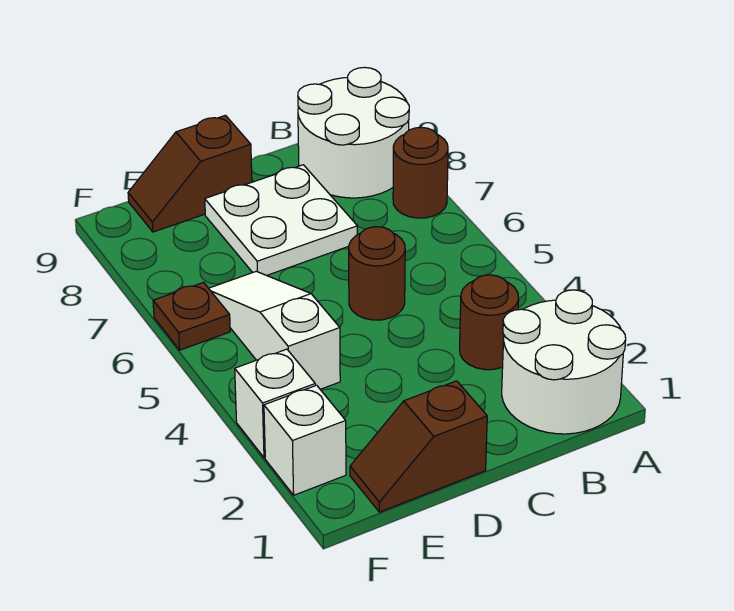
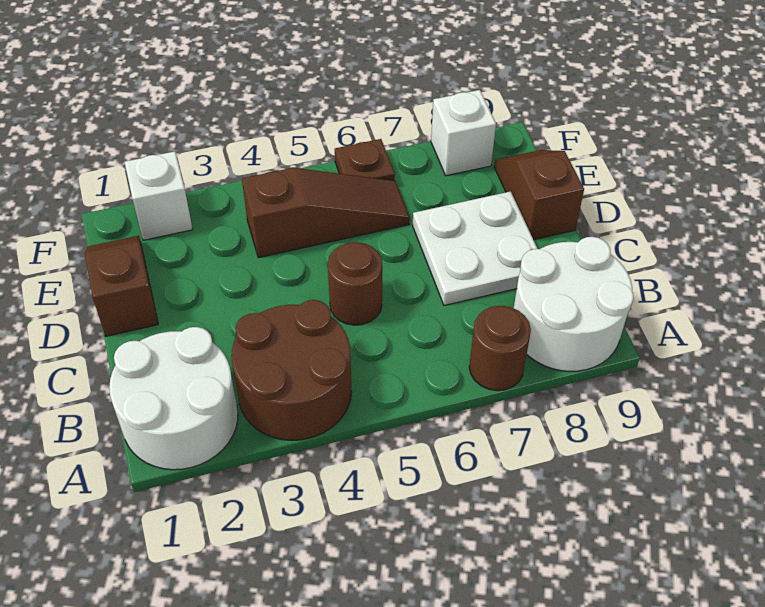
brown 1x1 round brick [460,275,519,370] -> brown 2x2 round brick [232,300,352,440]
white 1x3 slope [209,271,340,389] -> brown 1x3 slope [242,168,410,258]
white 1x1 brick [235,349,315,458] -> white 1x1 brick moved to [431,90,496,176]

